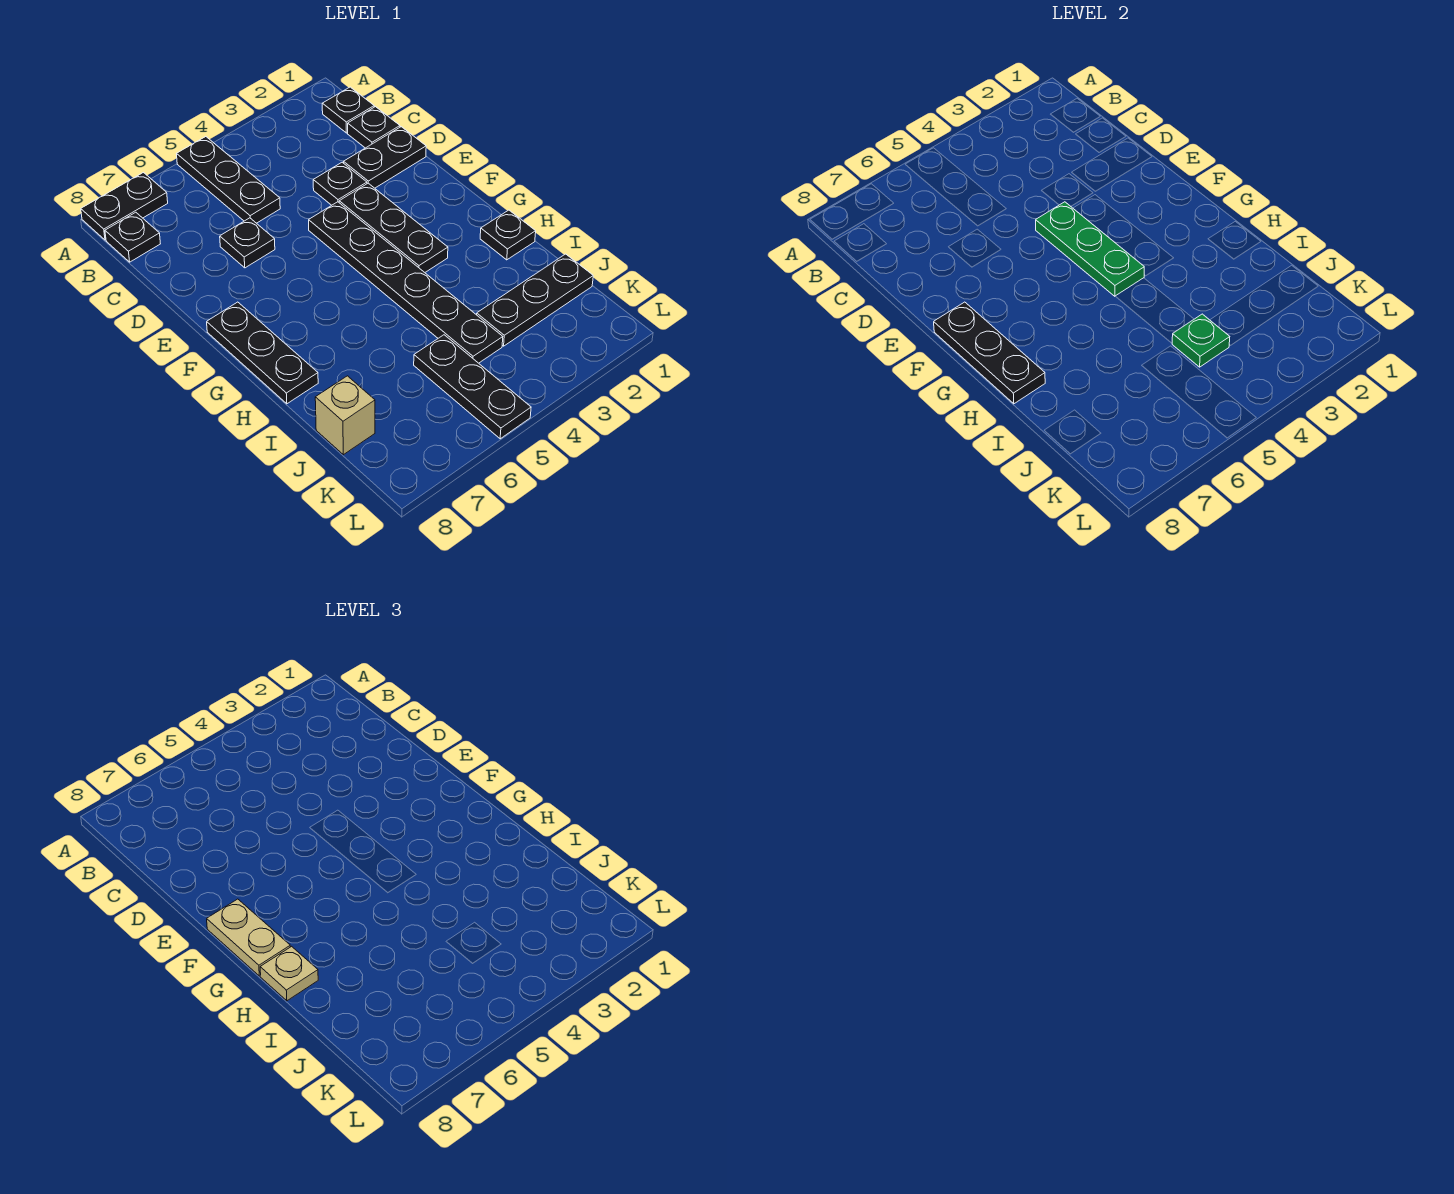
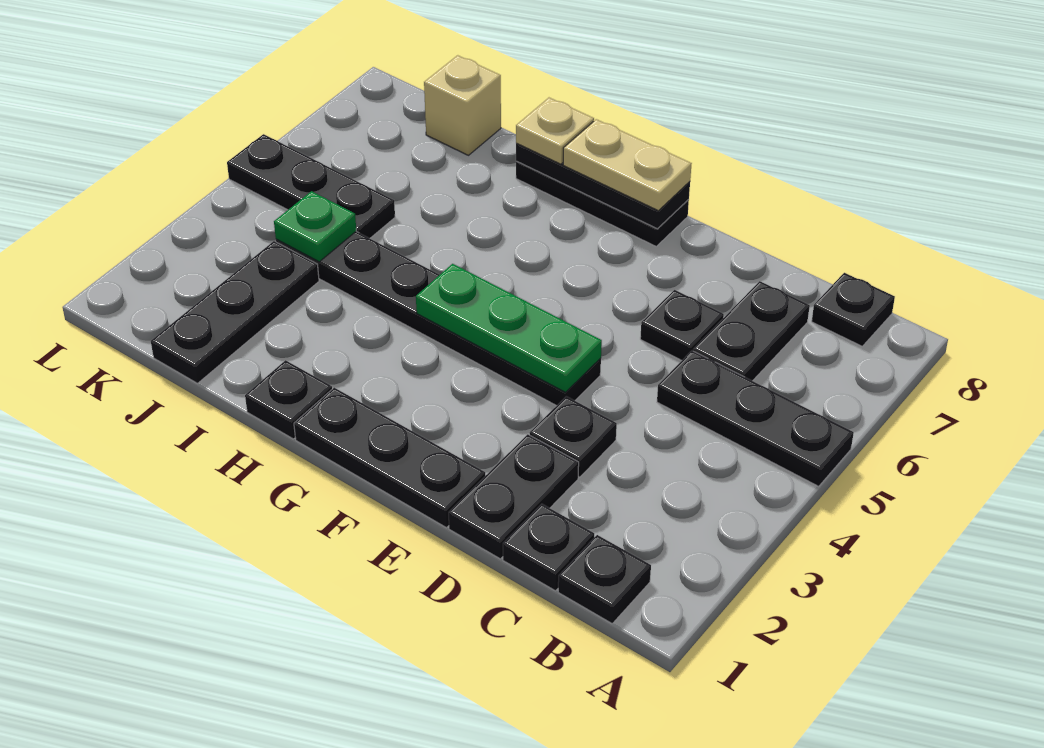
black 1x2 plate [81,173,168,240] -> black 1x2 plate moved to [693,281,810,381]
black 1x3 plate [339,183,448,272] -> black 1x3 plate moved to [294,388,485,528]

